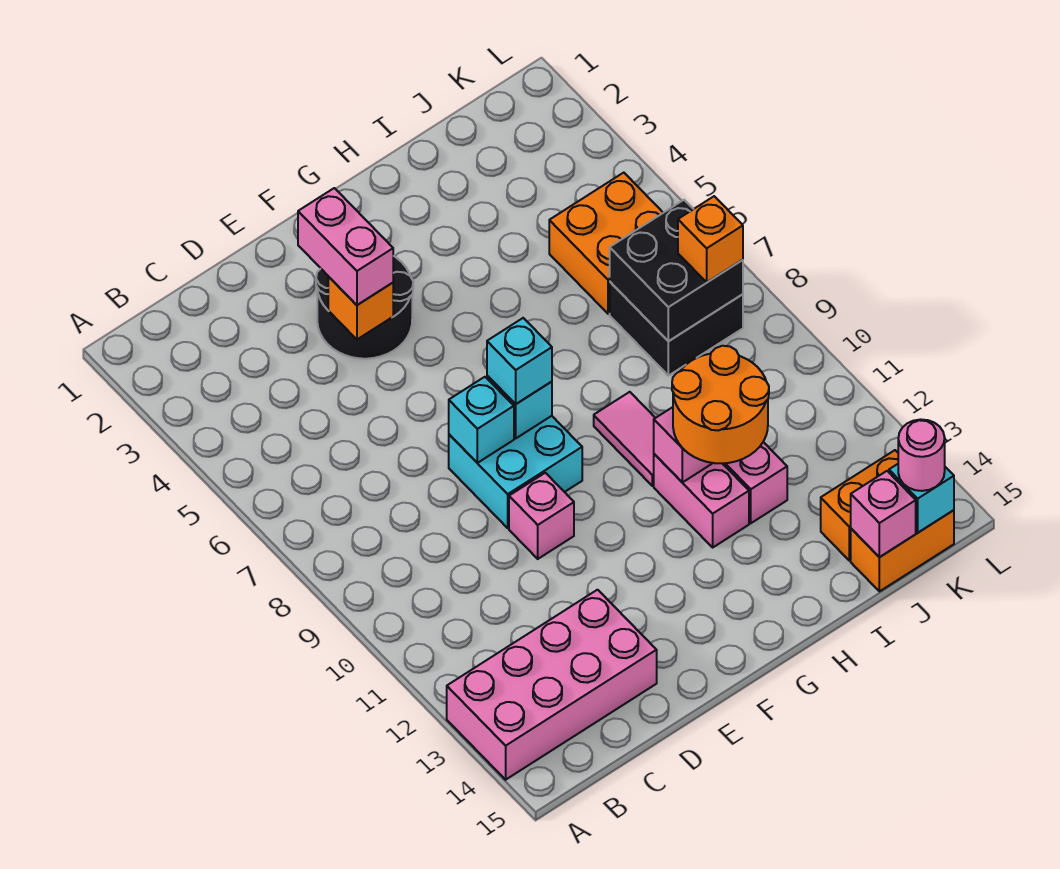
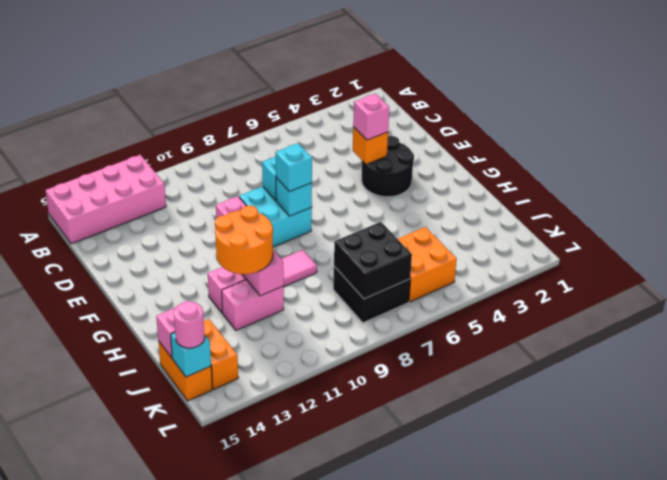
pink 2x4 brick [447,590,657,780] -> pink 2x4 brick turned to [45,155,166,244]
pink 1x2 brick [298,188,393,305] -> pink 1x1 brick [353,94,389,140]
orange 1x1 brick [678,196,743,282] -> none

